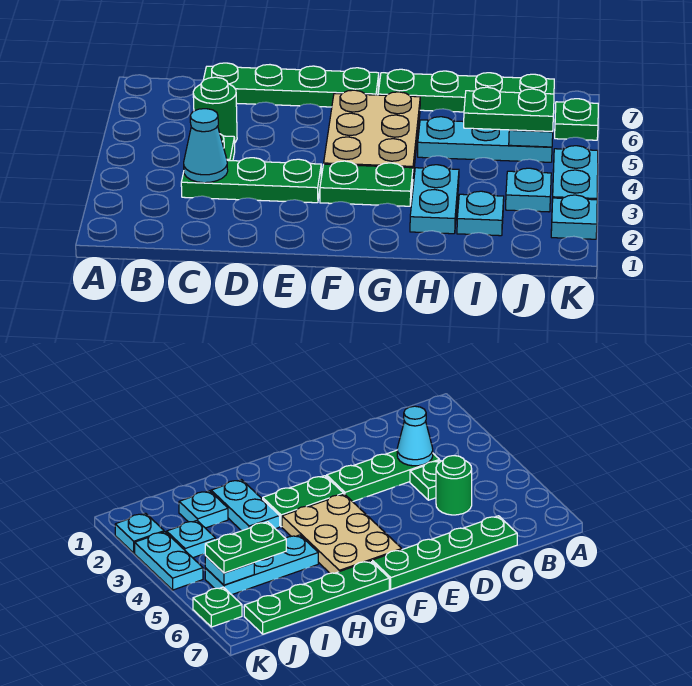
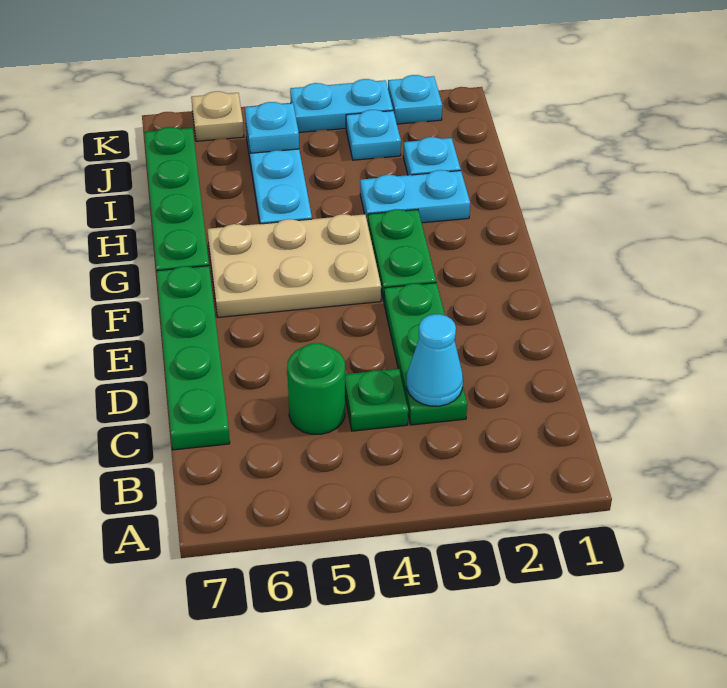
green 1x2 plate [464,87,554,132] -> none
green 1x1 plate [555,99,598,140] -> tan 1x1 plate [191,91,244,141]

